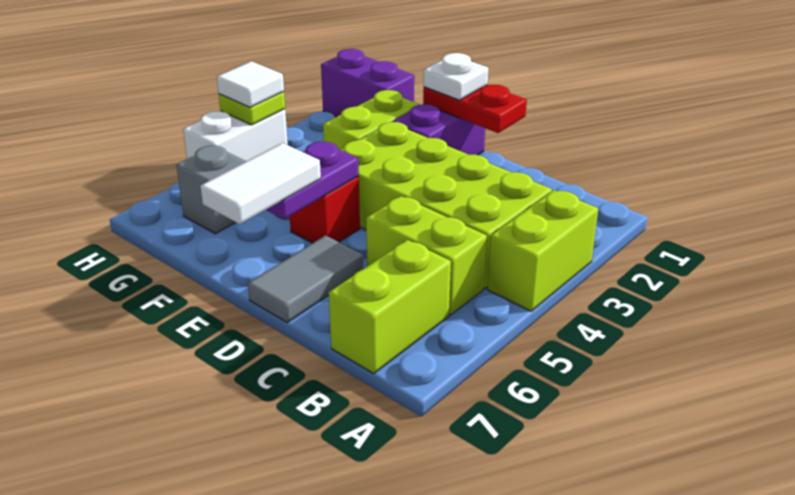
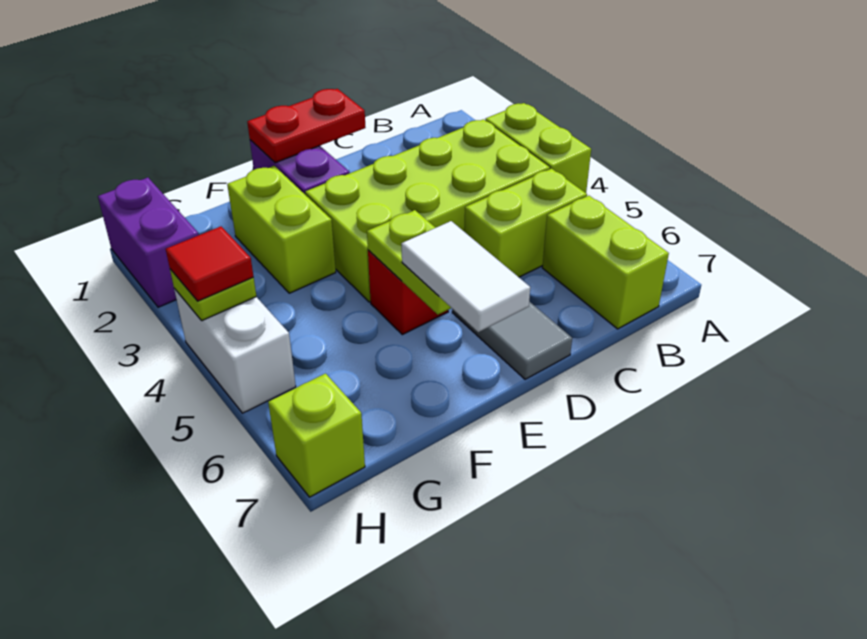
white 1x1 plate [424,53,488,100] -> none
purple 1x2 plate [266,142,359,219] -> lime 1x2 plate [367,210,451,314]
purple 1x2 brick [321,49,414,117] -> purple 1x2 brick turned to [98,178,199,307]
grey 1x1 brick [176,146,246,234] -> none
white 1x1 tile [217,61,284,107] -> red 1x1 tile [166,226,254,301]
none -> lime 1x1 brick [268,374,365,497]

